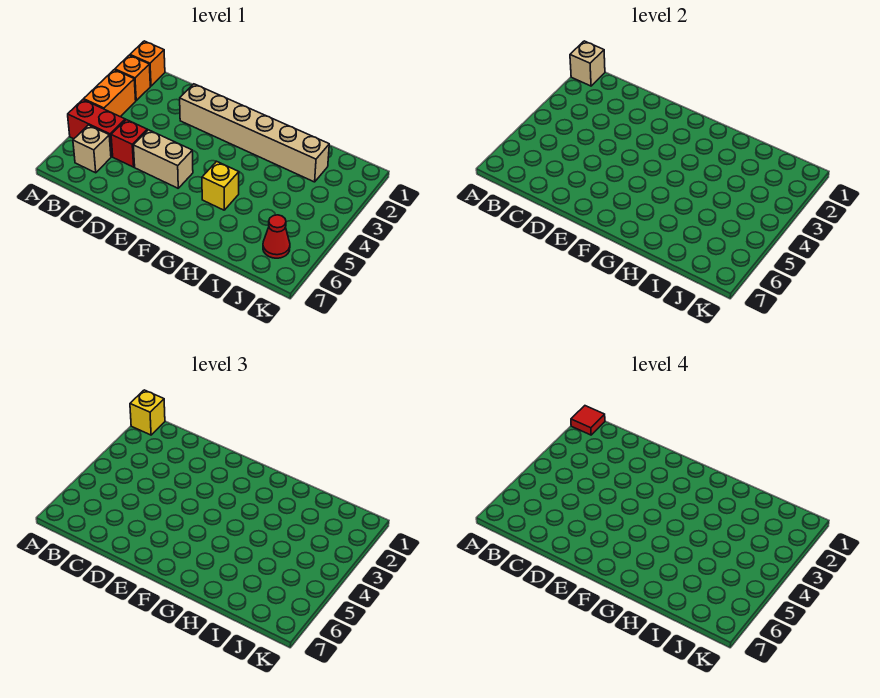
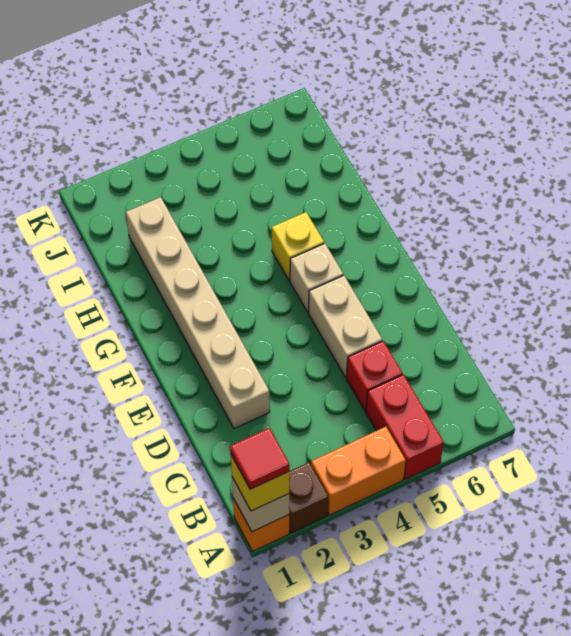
orange 1x1 brick [115,55,150,100] -> brown 1x1 brick [289,462,328,533]
tan 1x1 brick [73,125,111,173] -> tan 1x1 brick moved to [290,244,343,312]
red 1x1 cone [263,215,290,258] -> none

